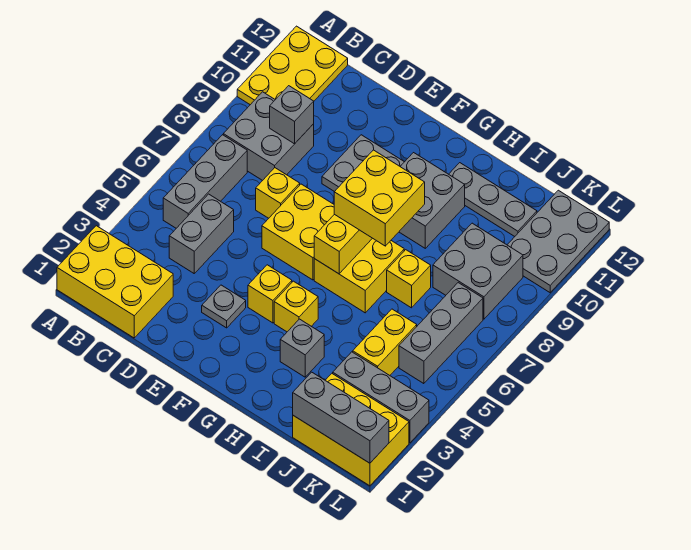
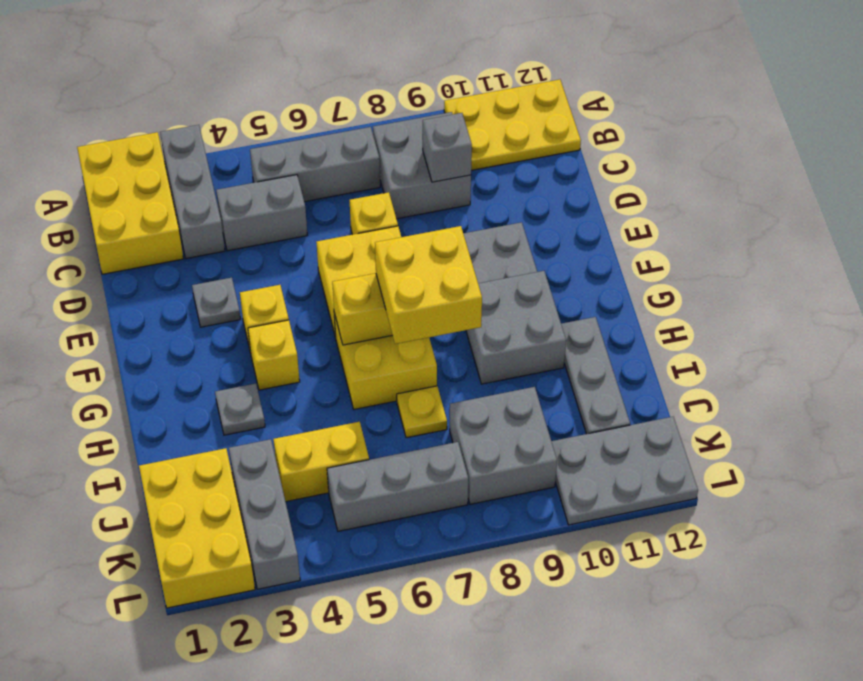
grey 1x1 brick [280,319,324,377] -> grey 1x1 plate [215,384,265,435]
yellow 1x1 brick [387,250,431,308] -> yellow 1x1 plate [397,386,447,438]
grey 1x3 brick [293,372,389,463] -> grey 1x3 brick moved to [160,125,225,259]

